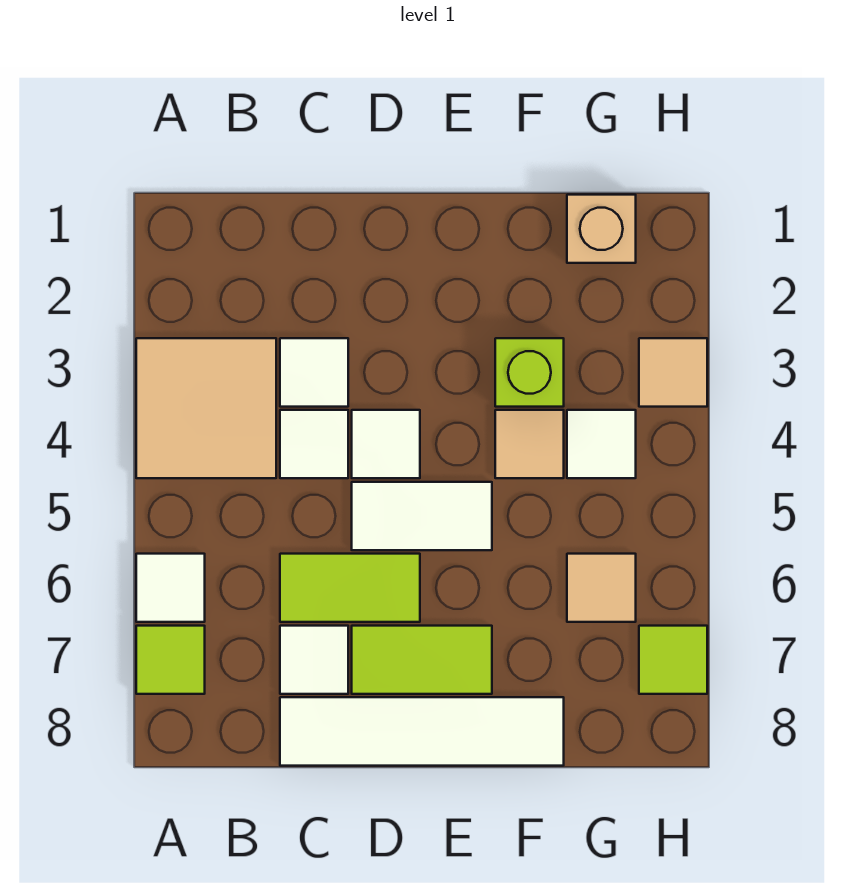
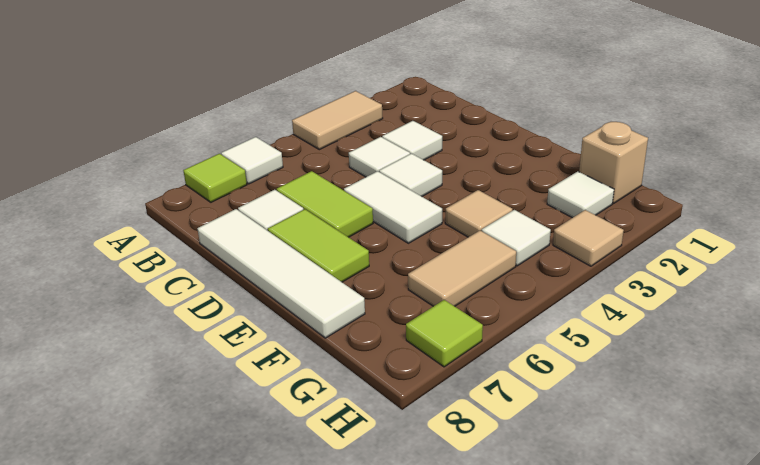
tan 2x2 tile [136,338,276,478] -> tan 1x2 tile [292,91,383,150]
lime 1x1 brick [495,338,564,407] -> none
none -> white 1x1 tile [547,171,614,218]
tan 1x1 tile [567,554,636,622] -> tan 1x2 tile [408,230,516,306]

